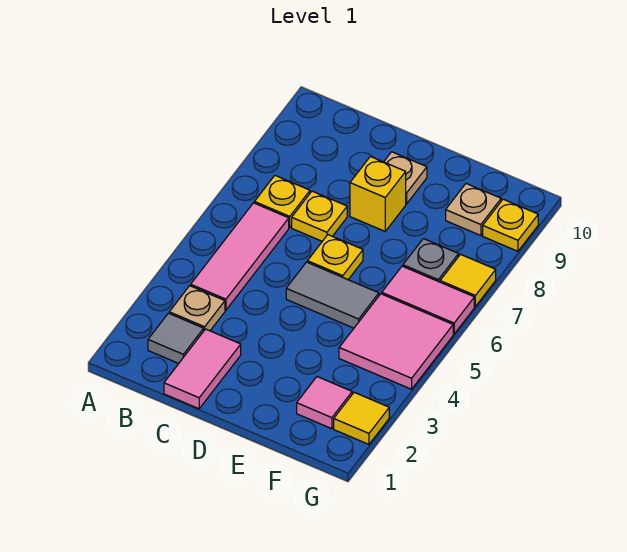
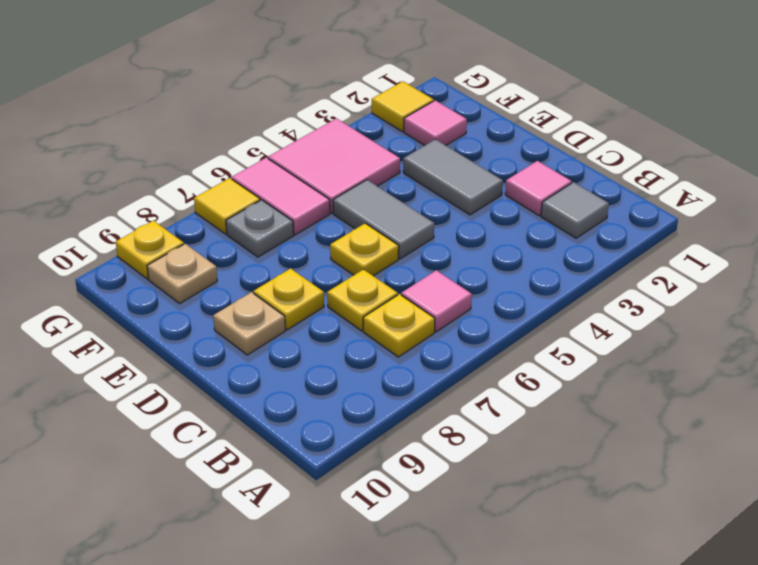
tan 1x1 plate [169,286,225,331] -> none
pink 1x3 tile [191,203,289,310] -> pink 1x1 tile [401,270,472,332]
pink 1x2 tile [164,329,241,409] -> pink 1x1 tile [505,161,572,216]
none -> grey 1x2 tile [403,139,503,215]
yellow 1x1 brick [350,157,406,231] -> yellow 1x1 plate [253,268,324,330]

